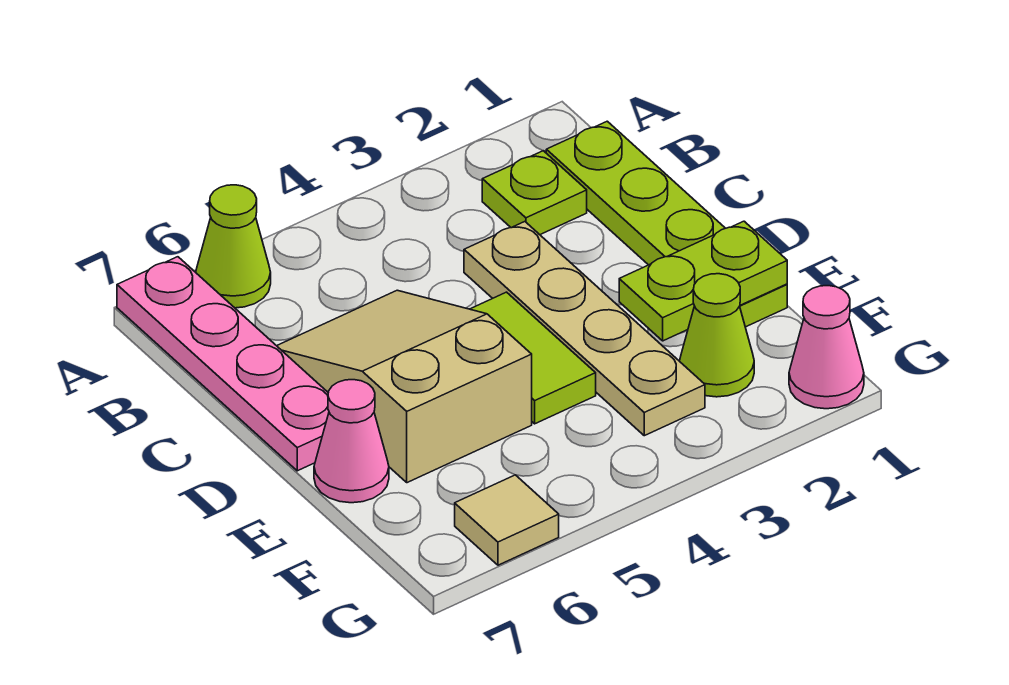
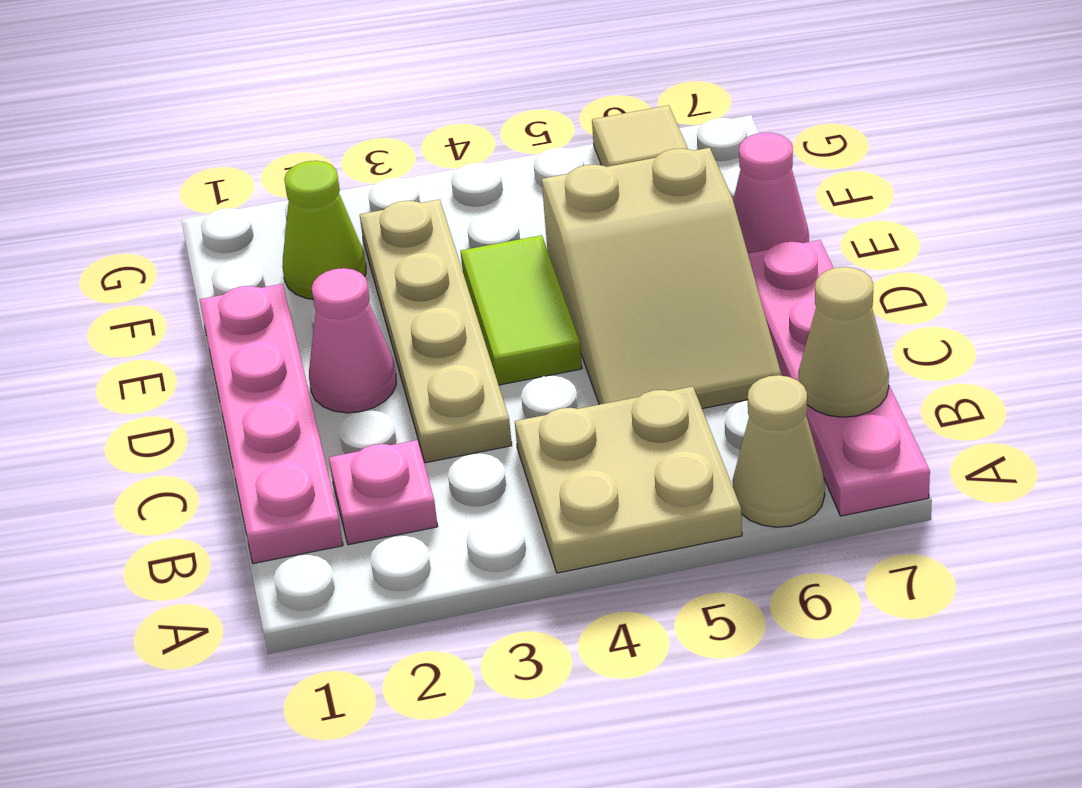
none -> tan 2x2 plate [515,386,742,573]
lime 1x1 cone [196,185,271,308] -> tan 1x1 cone [732,375,825,527]
lime 1x4 plate [546,121,787,327] -> pink 1x4 plate [200,284,343,564]
lime 1x1 plate [482,151,587,235] -> pink 1x1 plate [329,440,438,545]
none -> tan 1x1 cone [798,267,889,417]
lime 1x2 plate [619,221,787,341] -> none
pink 1x1 cone [789,286,864,409] -> pink 1x1 cone moved to [309,268,396,413]

